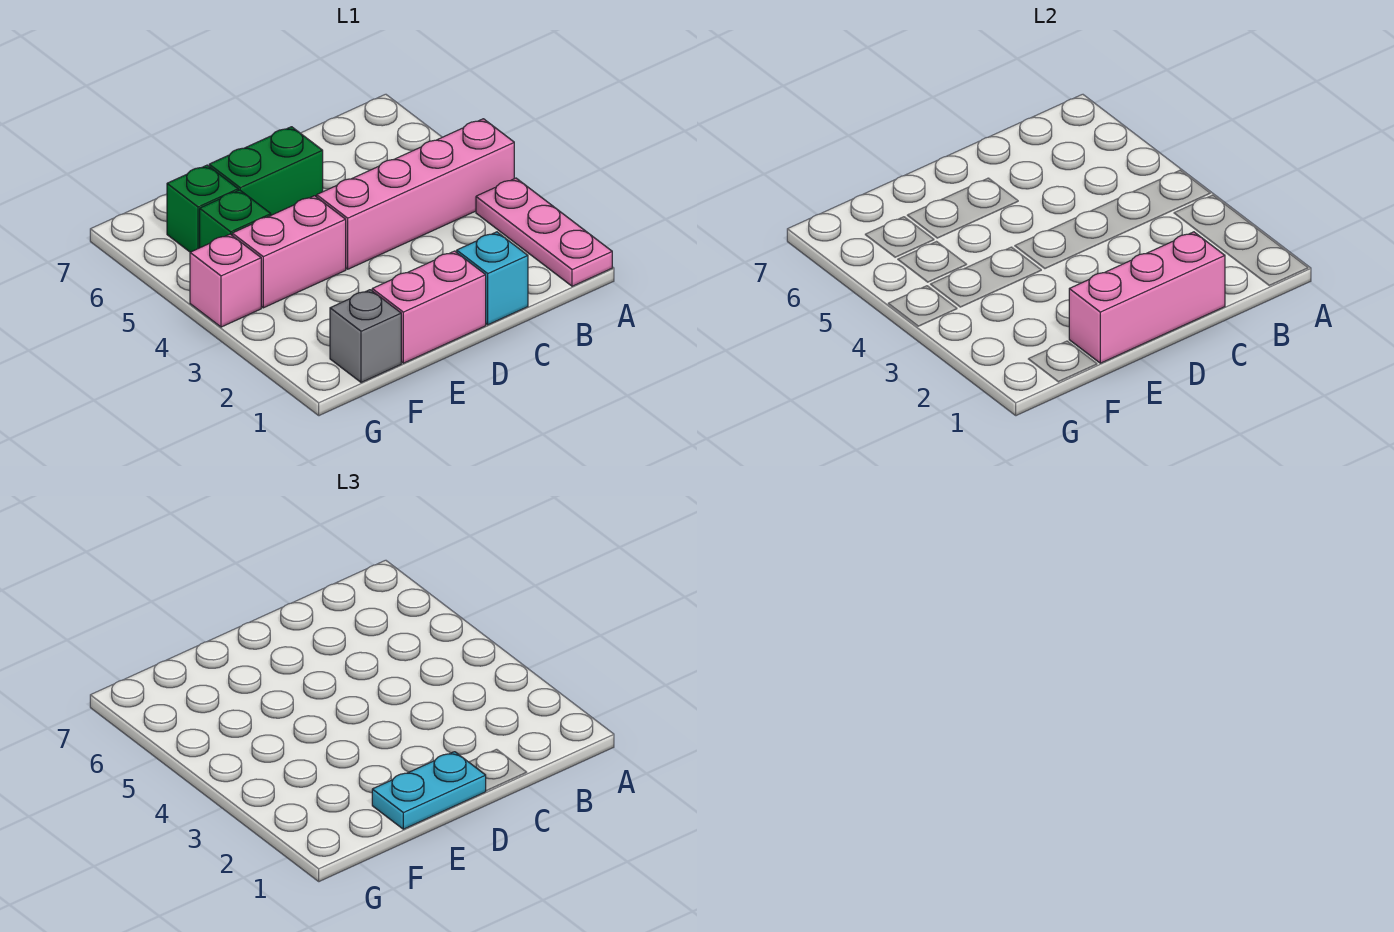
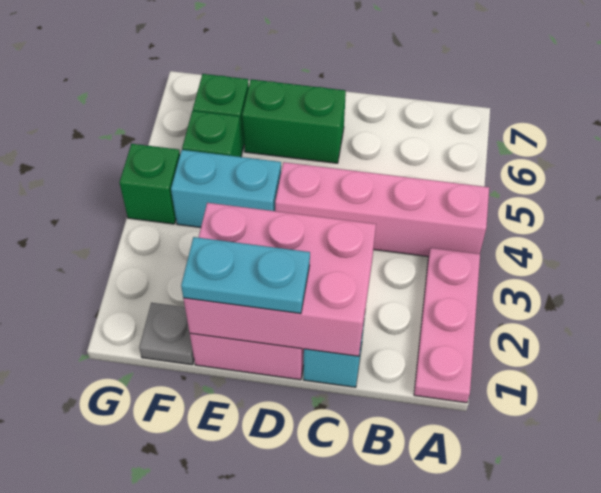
pink 1x3 brick [1069,232,1225,363] -> pink 2x3 brick [183,203,376,356]
pink 1x2 brick [232,196,346,308] -> cyan 1x2 brick [171,150,281,227]
grey 1x1 brick [330,290,401,382] -> grey 1x1 plate [139,303,194,365]
pink 1x1 brick [190,234,261,327] -> green 1x1 brick [120,144,180,224]

